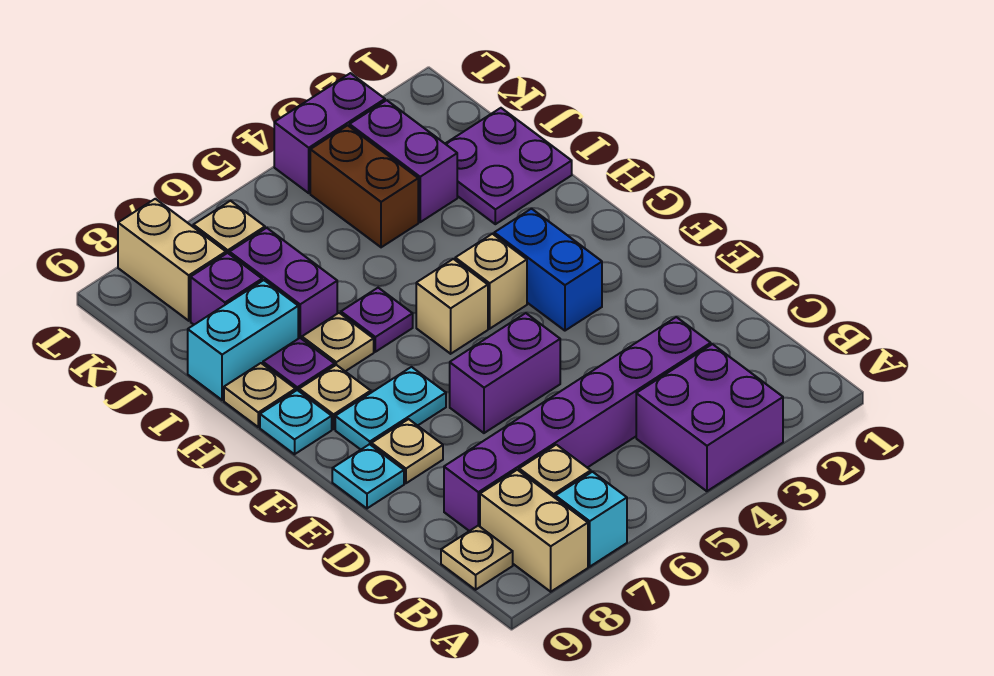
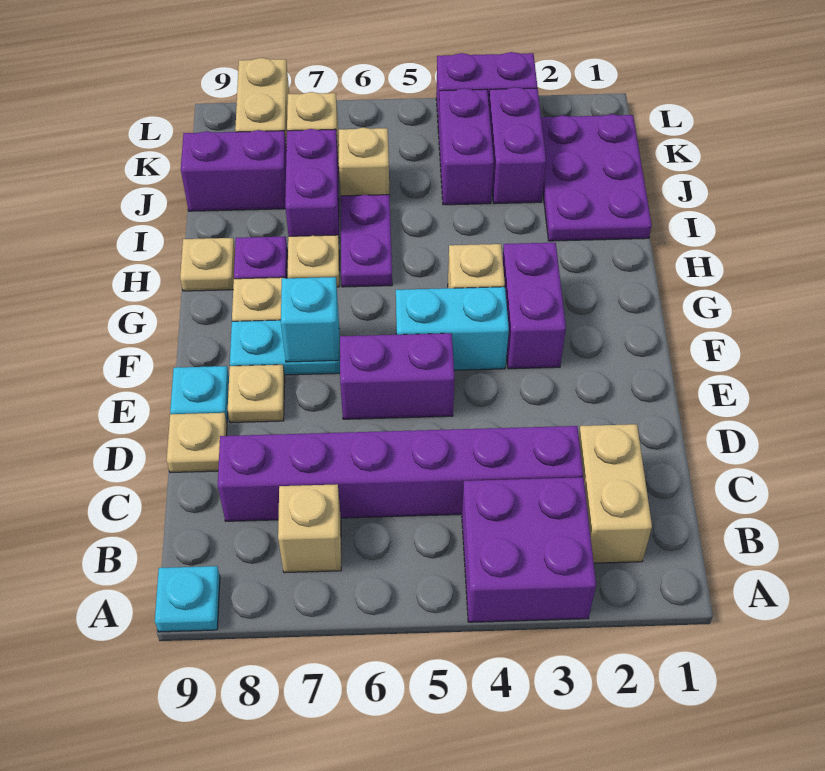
cyan 1x1 brick [555,472,627,567] -> cyan 1x1 brick moved to [281,277,339,362]
tan 1x2 brick [480,470,588,592] -> tan 1x2 brick moved to [579,424,652,563]
tan 1x1 plate [441,526,513,590] -> tan 1x1 plate moved to [167,413,227,473]
blue 1x2 brick [494,209,602,331] -> purple 1x2 brick [503,243,566,369]
tan 1x1 brick [416,259,488,354] -> tan 1x1 brick moved to [339,128,389,196]
cyan 1x1 plate [260,390,332,454] -> cyan 1x1 plate moved to [155,566,220,632]
purple 1x1 plate [341,288,413,352] -> purple 1x2 plate [341,195,392,287]
purple 2x2 plate [445,108,572,224] -> purple 2x3 plate [541,114,652,241]
cyan 1x2 brick [188,280,298,400] -> cyan 1x2 brick moved to [396,287,509,370]
brown 1x2 brick [310,125,418,247] -> purple 1x2 brick [438,88,494,205]
purple 1x1 brick [191,253,262,325] -> purple 1x2 brick [181,130,287,211]

